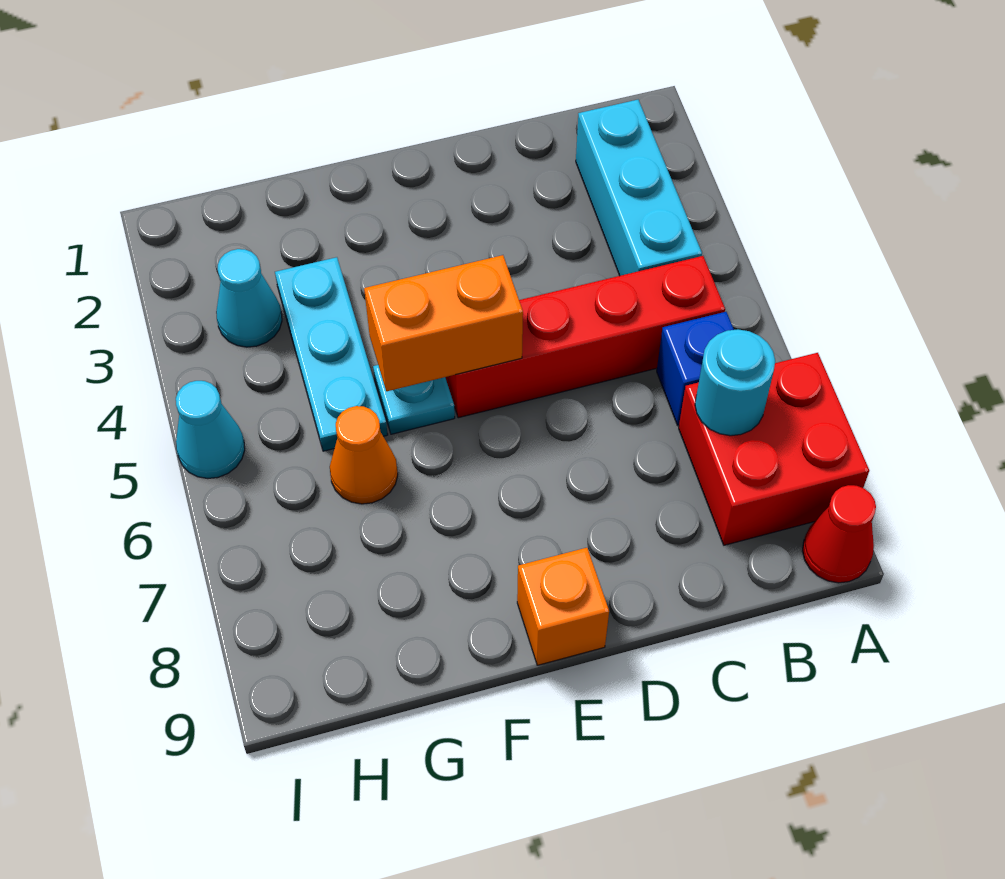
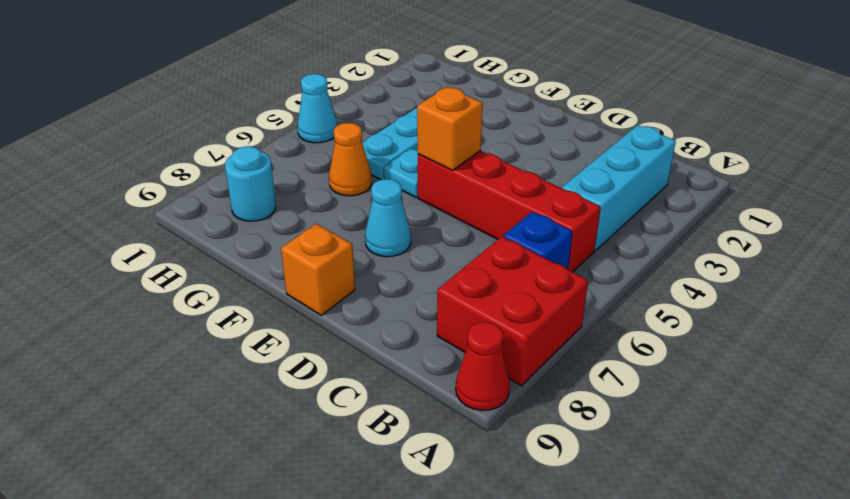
cyan 1x1 round brick [695,329,775,436] -> cyan 1x1 round brick moved to [225,146,276,221]
orange 1x2 brick [364,255,523,391] -> orange 1x1 brick [417,87,483,171]
cyan 1x1 cone [216,249,282,347] -> cyan 1x1 cone moved to [365,179,411,257]

